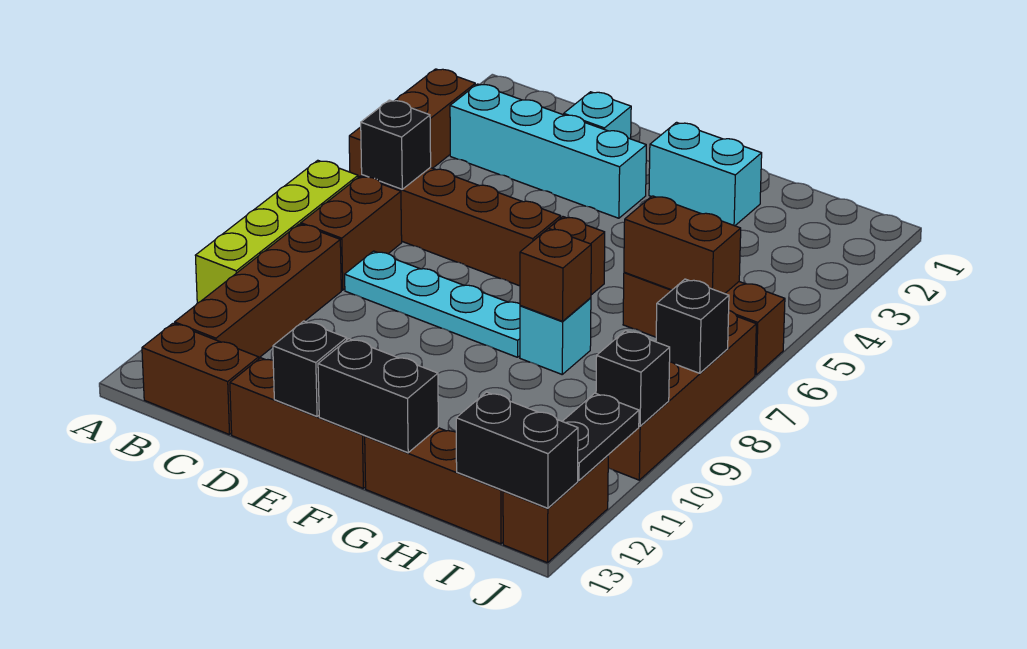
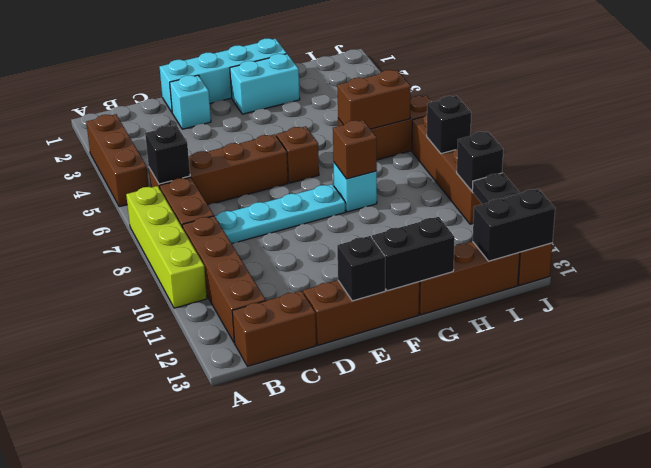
cyan 1x4 brick [450,84,646,218] -> cyan 1x4 brick moved to [160,38,287,112]

